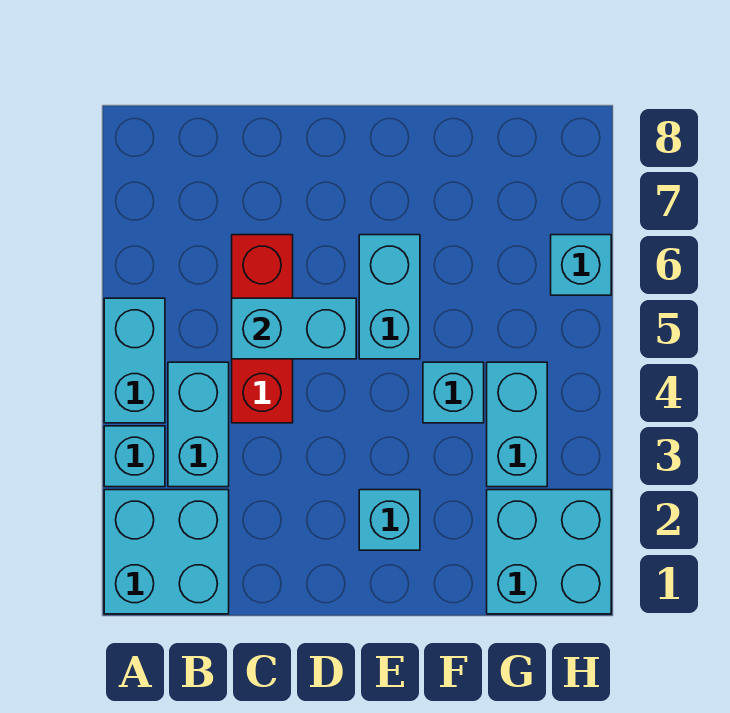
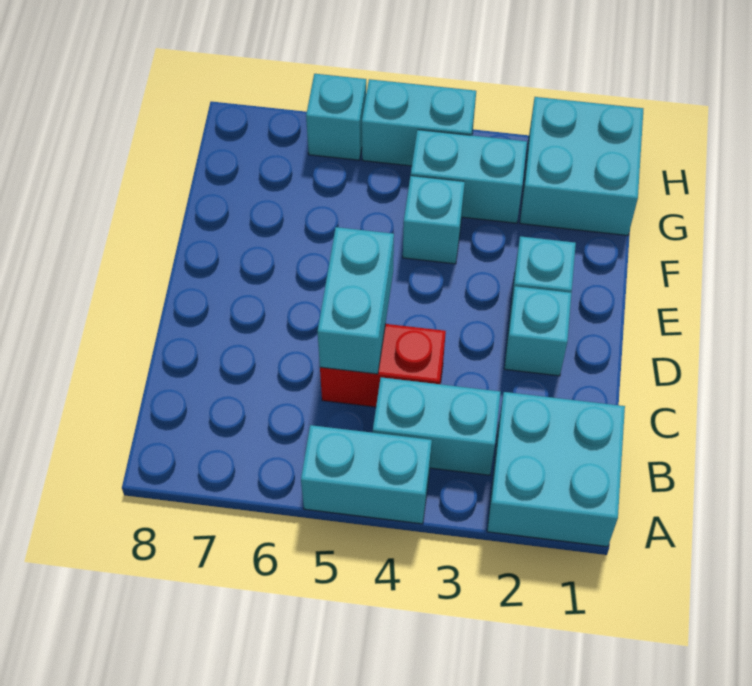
cyan 1x1 brick [104,426,165,487] -> cyan 1x1 brick moved to [504,286,571,376]
red 1x3 brick [232,235,293,423] -> red 1x2 brick [320,324,446,407]
cyan 1x2 brick [359,235,420,359] -> cyan 1x2 brick moved to [362,79,476,166]

